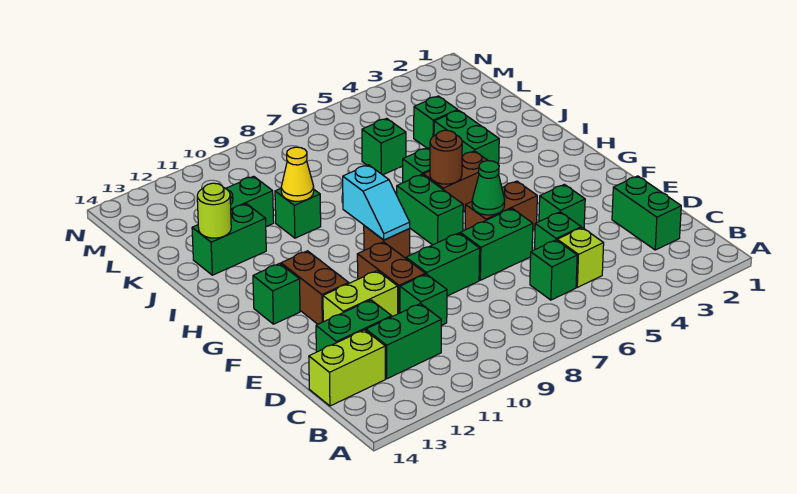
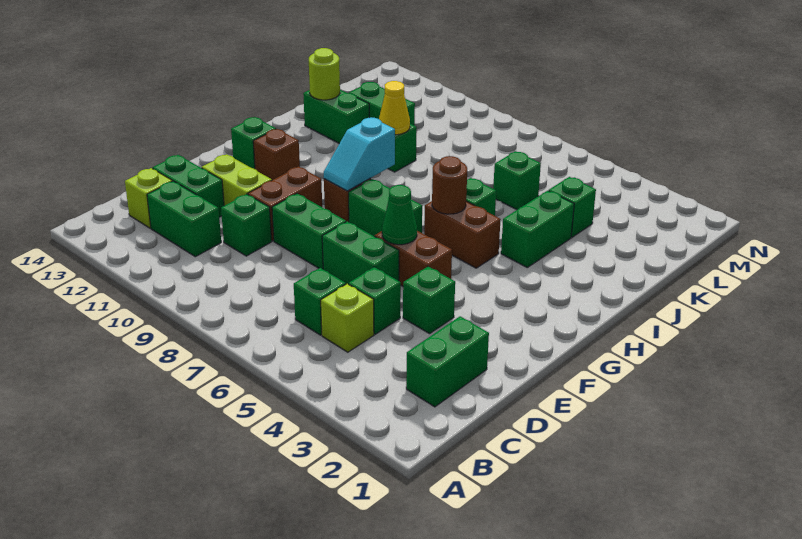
lime 1x2 brick [309,330,385,406] -> lime 1x1 brick [125,168,172,228]
brown 1x2 brick [281,251,349,324] -> brown 1x1 brick [253,129,300,180]
green 1x2 brick [397,175,463,245] -> green 1x2 brick turned to [349,179,422,236]

